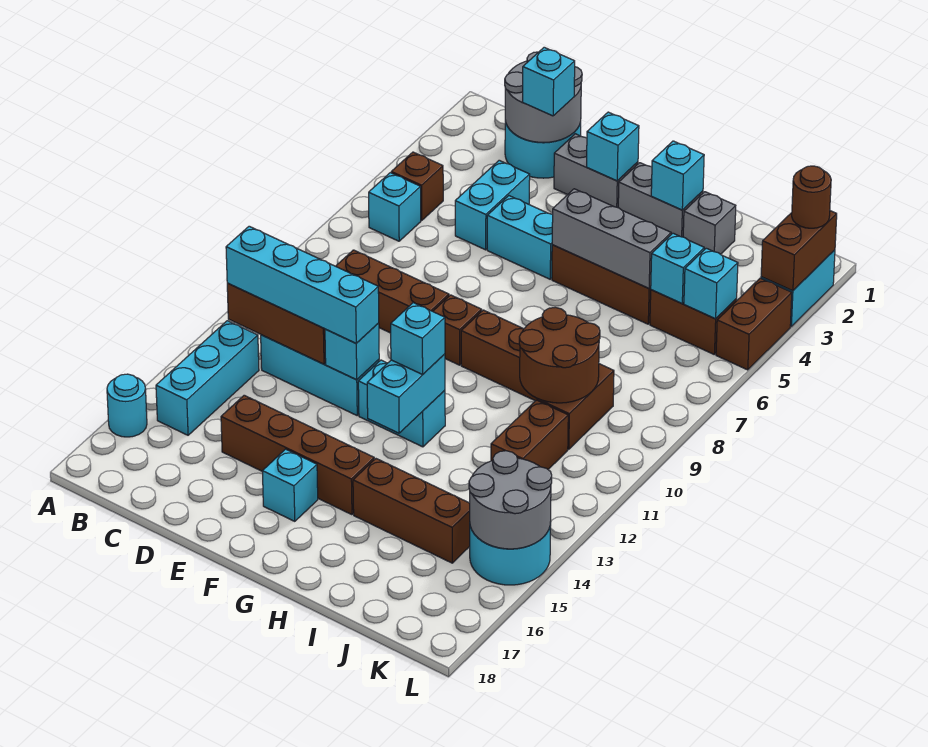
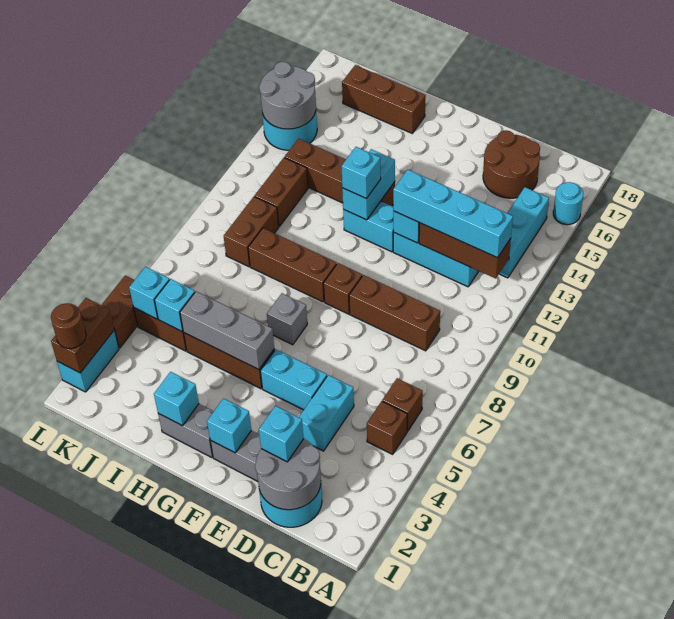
cyan 1x1 brick [369,173,421,241] -> brown 1x1 brick [382,378,423,431]
brown 1x4 brick [221,395,374,515] -> brown 1x4 brick moved to [285,139,395,206]
cyan 1x1 brick [262,449,318,521] -> none
brown 1x3 brick [353,459,470,563] -> brown 1x3 brick moved to [342,65,426,133]
grey 1x1 brick [683,192,736,254] -> grey 1x1 brick moved to [267,293,307,345]
brown 2x2 round brick [519,307,600,403] -> brown 2x2 round brick moved to [483,130,540,198]

